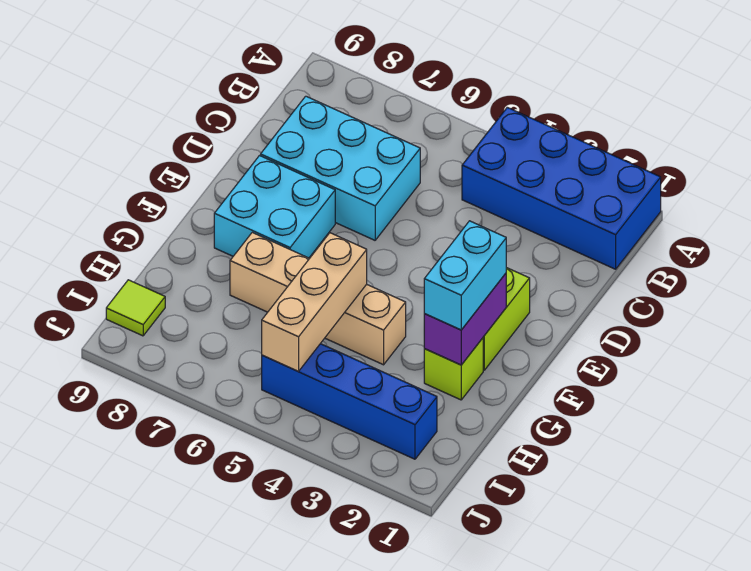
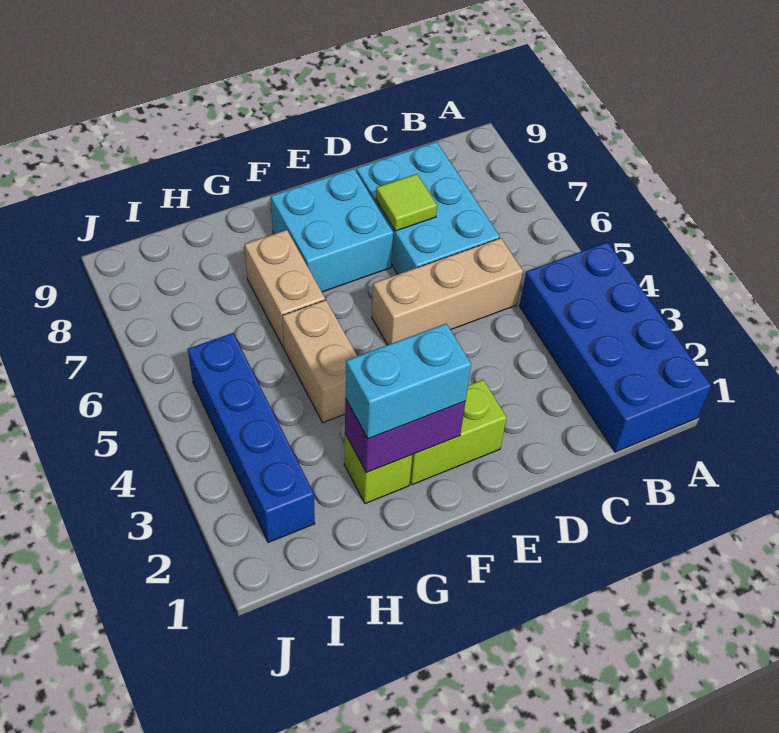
tan 1x3 brick [262,233,367,371] -> tan 1x3 brick moved to [372,238,523,345]
lime 1x1 tile [106,280,165,336] -> lime 1x1 tile moved to [376,174,437,231]

